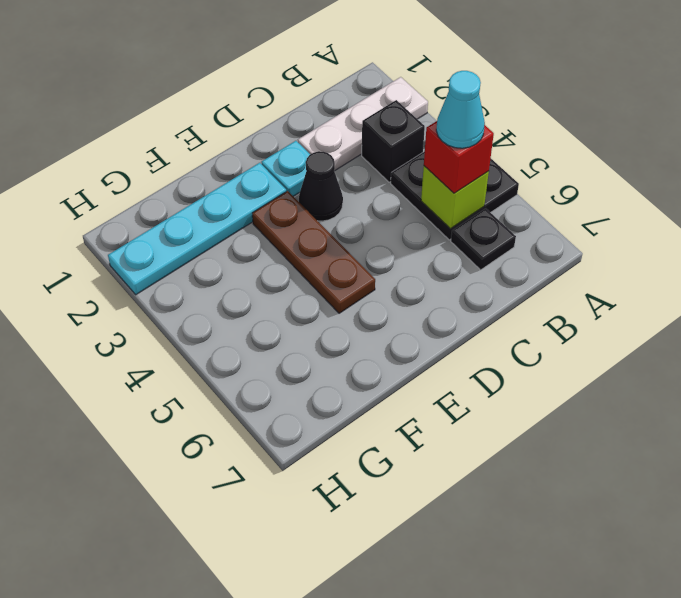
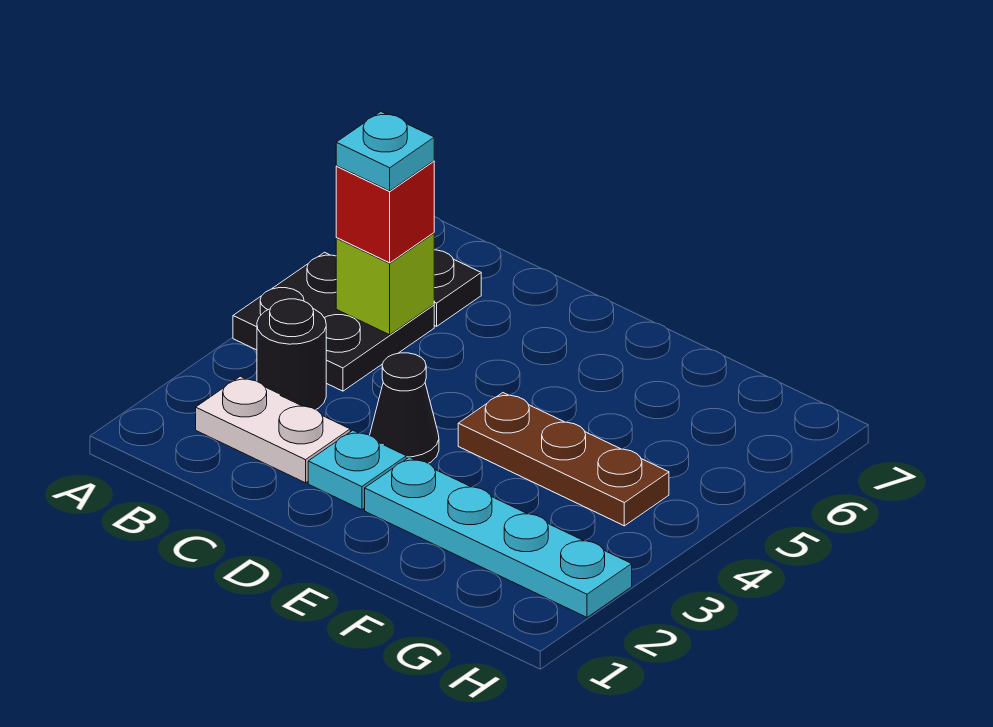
white 1x3 plate [298,77,428,171] -> white 1x2 plate [196,376,350,483]
black 1x1 brick [362,100,425,182] -> black 1x1 round brick [257,299,326,410]
cyan 1x1 cone [436,71,485,148] -> cyan 1x1 plate [336,112,434,191]
brown 1x3 plate [252,191,375,313] -> brown 1x3 plate turned to [458,393,669,526]

